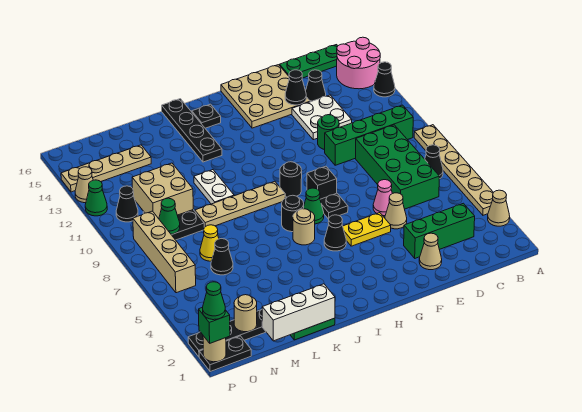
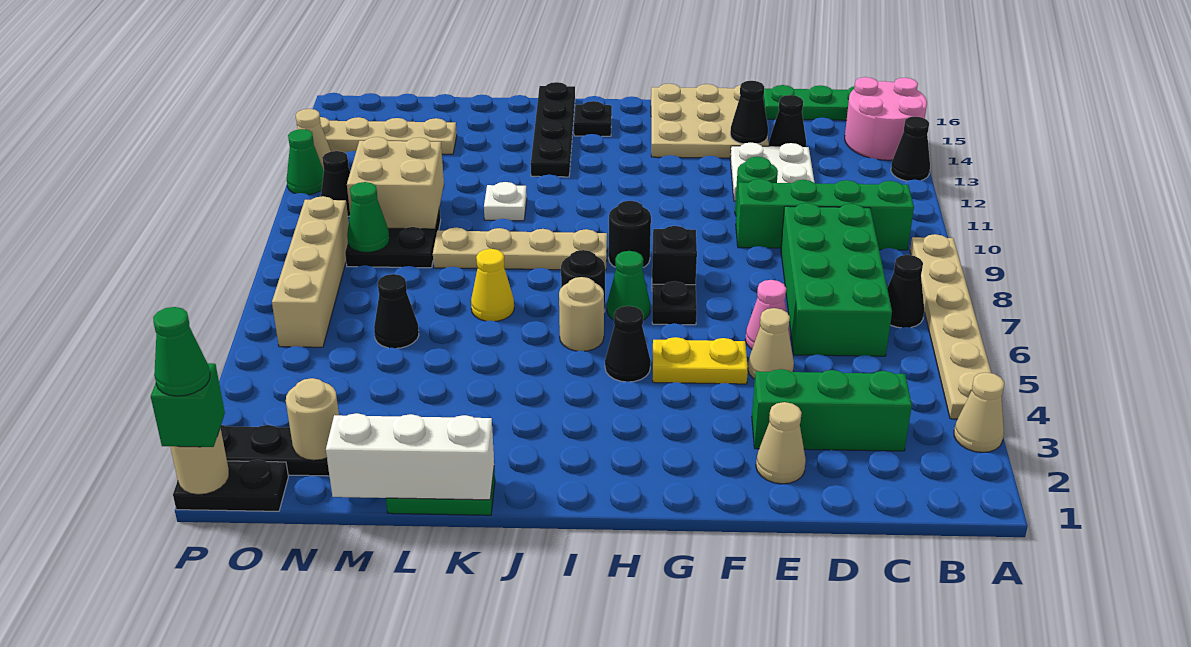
white 1x2 plate [194,170,234,204] -> white 1x1 plate [484,182,527,221]
yellow 1x1 cone [200,225,219,261] -> yellow 1x1 cone moved to [471,249,514,321]

